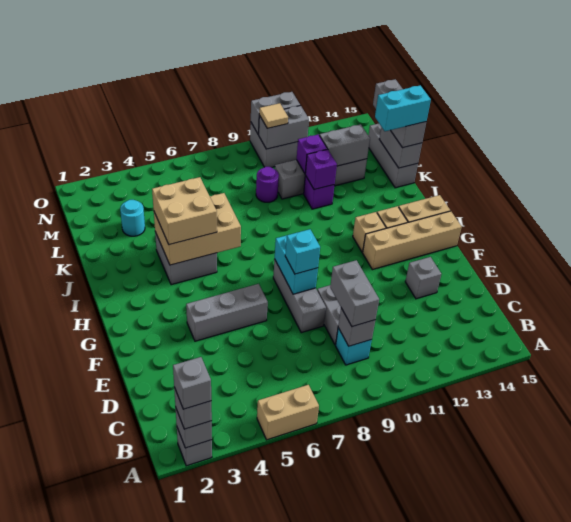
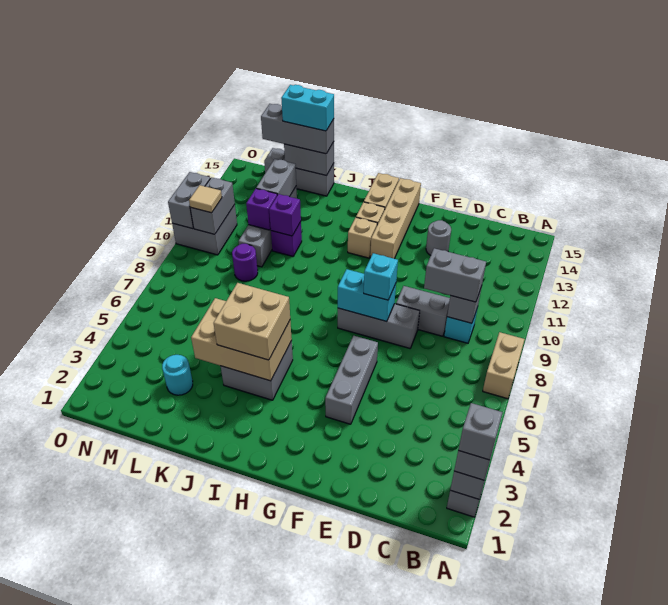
tan 1x2 brick [257,385,319,440] -> tan 1x2 brick moved to [483,332,525,399]
grey 1x1 brick [405,257,441,299] -> grey 1x1 round brick [426,220,451,255]
tan 2x3 brick [154,193,241,265] -> tan 2x3 brick turned to [191,298,292,381]
cyan 1x2 brick [375,85,431,131] -> cyan 1x2 brick turned to [281,85,334,131]

